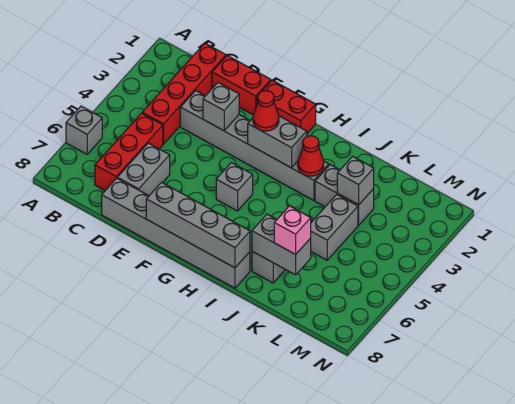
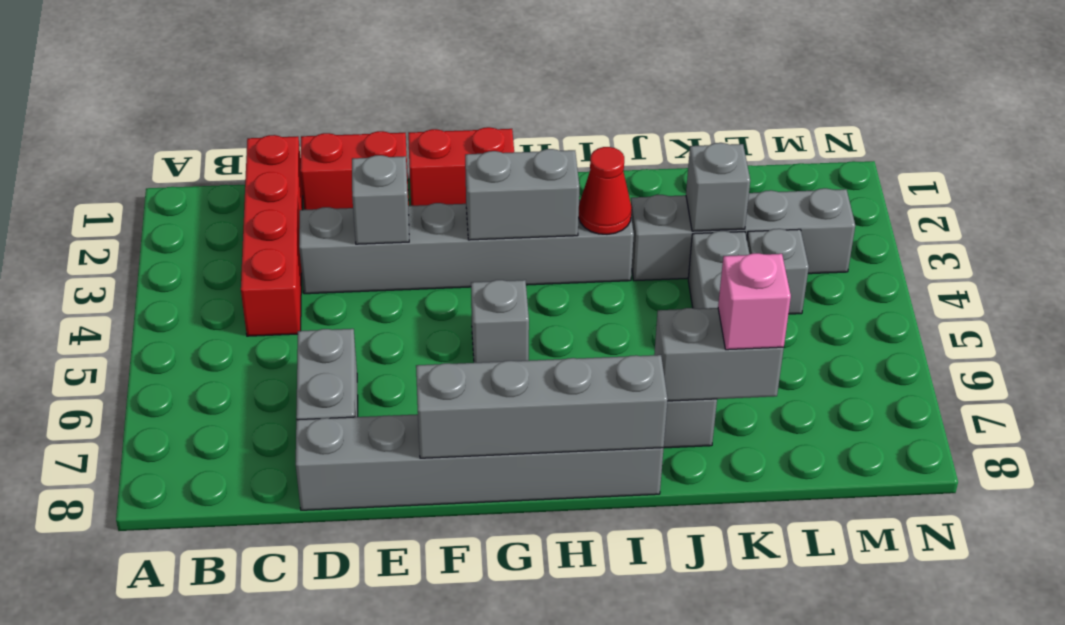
grey 1x1 brick [66,106,102,154] -> grey 1x1 brick moved to [747,229,809,314]
red 1x3 brick [95,113,163,190] -> none
red 1x1 cone [253,91,279,131] -> none
grey 1x2 brick [315,165,374,225] -> grey 1x4 brick [631,188,855,281]

